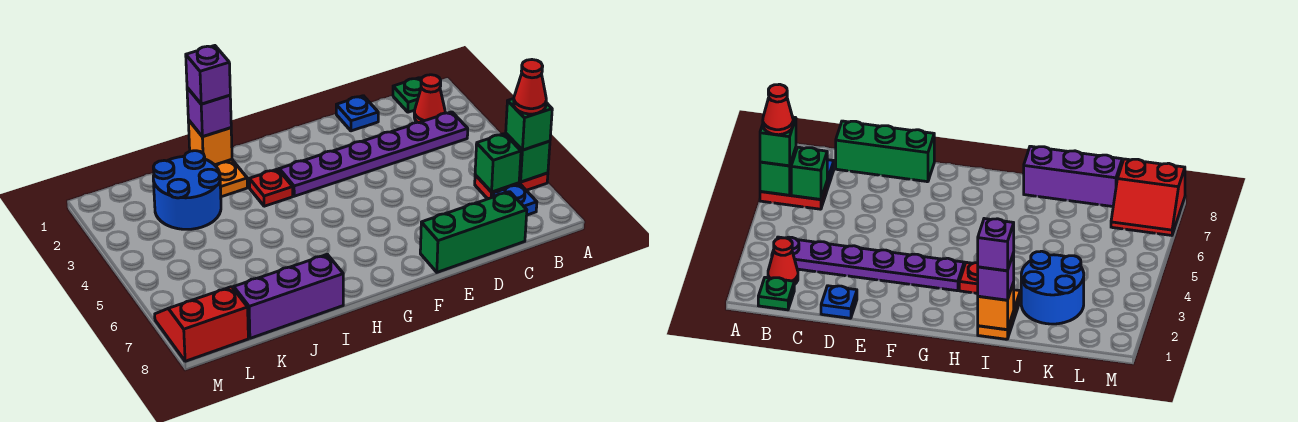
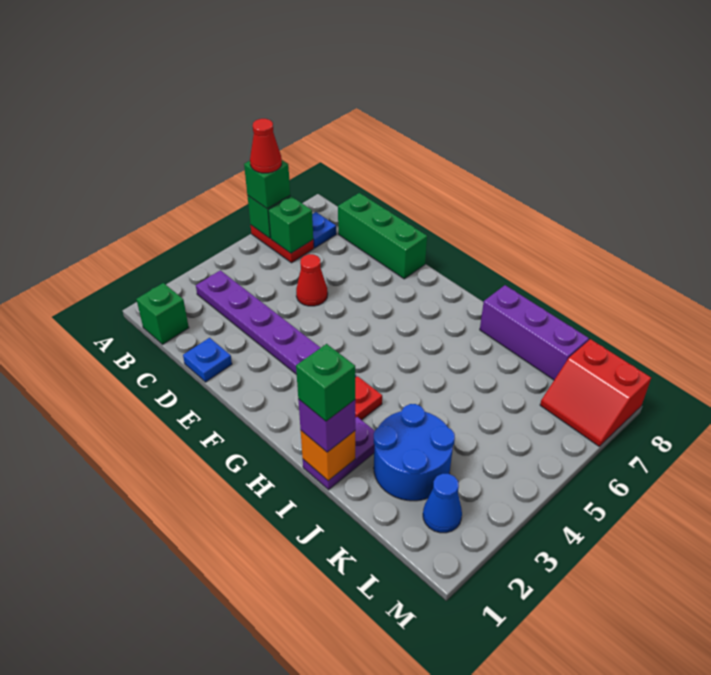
green 1x1 plate [393,78,421,112] -> green 1x1 brick [136,283,189,344]
red 1x1 cone [414,75,445,123] -> red 1x1 cone moved to [296,254,328,306]
orange 1x2 plate [215,159,247,197] -> purple 1x2 plate [303,417,375,490]
purple 1x1 brick [186,46,230,104] -> green 1x1 brick [296,344,355,421]
none -> blue 1x1 cone [423,474,462,533]

